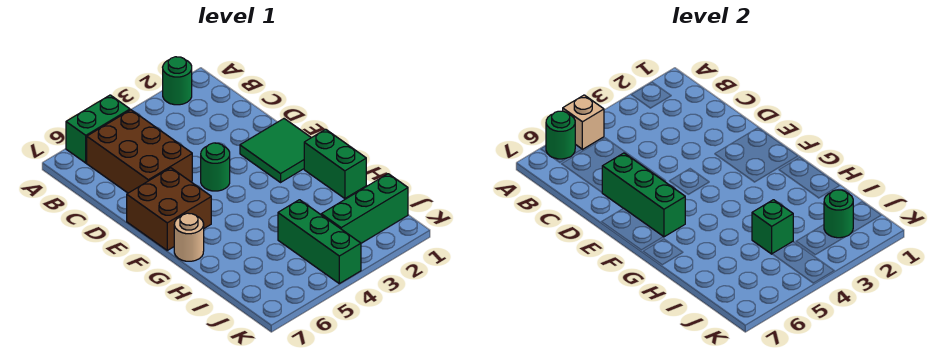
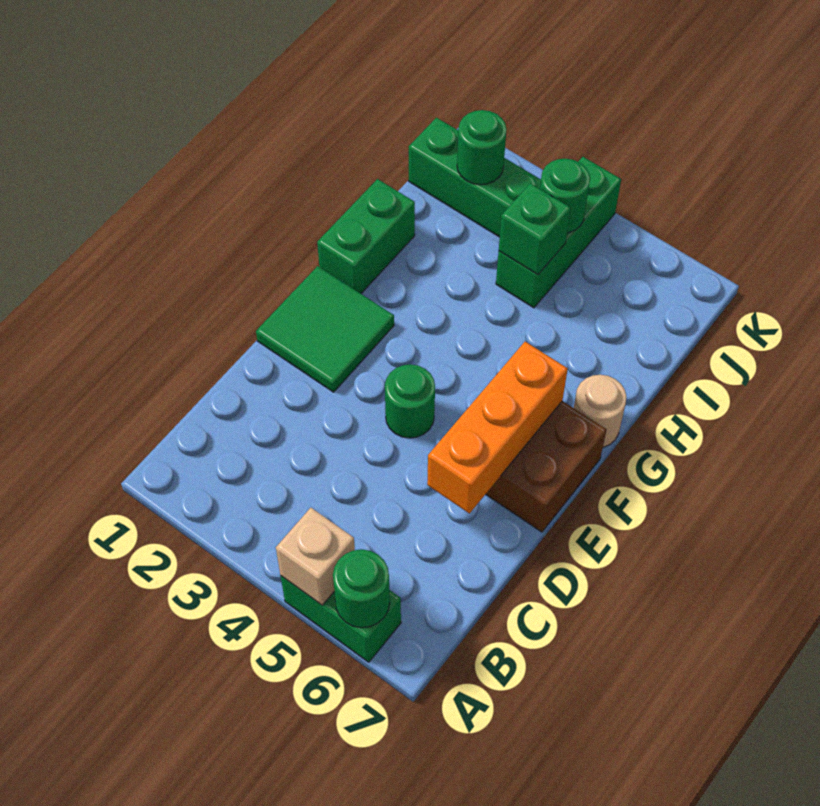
green 1x1 round brick [163,57,192,105] -> green 1x1 round brick moved to [540,159,590,233]
brown 2x3 brick [87,110,192,193] -> none
green 1x3 brick [602,153,685,237] -> orange 1x3 brick [427,342,568,514]

